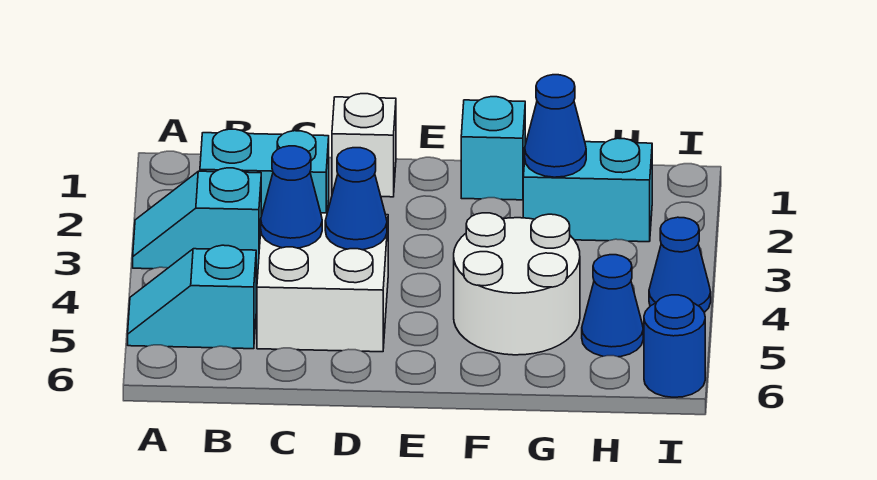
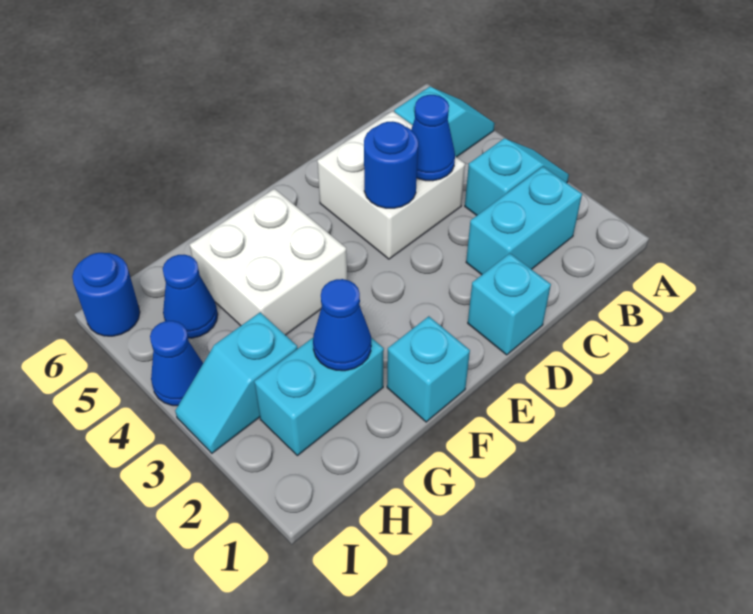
white 1x1 brick [332,94,396,197] -> cyan 1x1 brick [468,253,551,355]
blue 1x1 cone [325,148,387,250] -> blue 1x1 round brick [364,121,418,208]
white 2x2 round brick [454,213,580,355] -> white 2x2 brick [190,189,347,335]
none -> cyan 1x2 slope [175,312,298,453]

